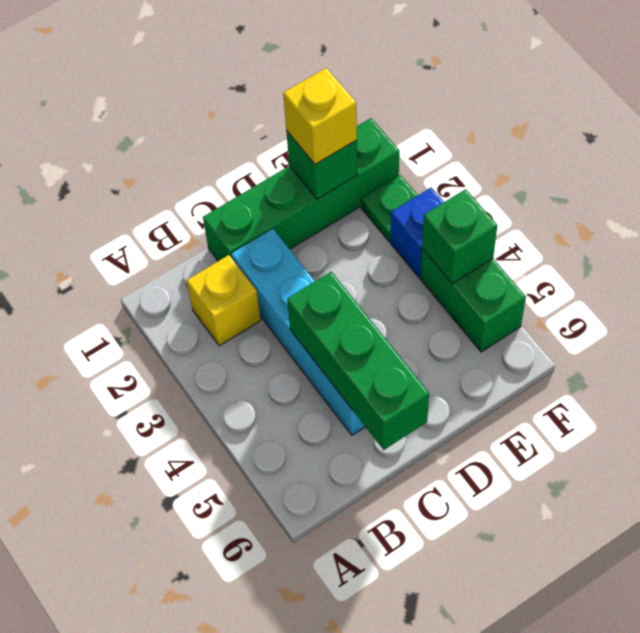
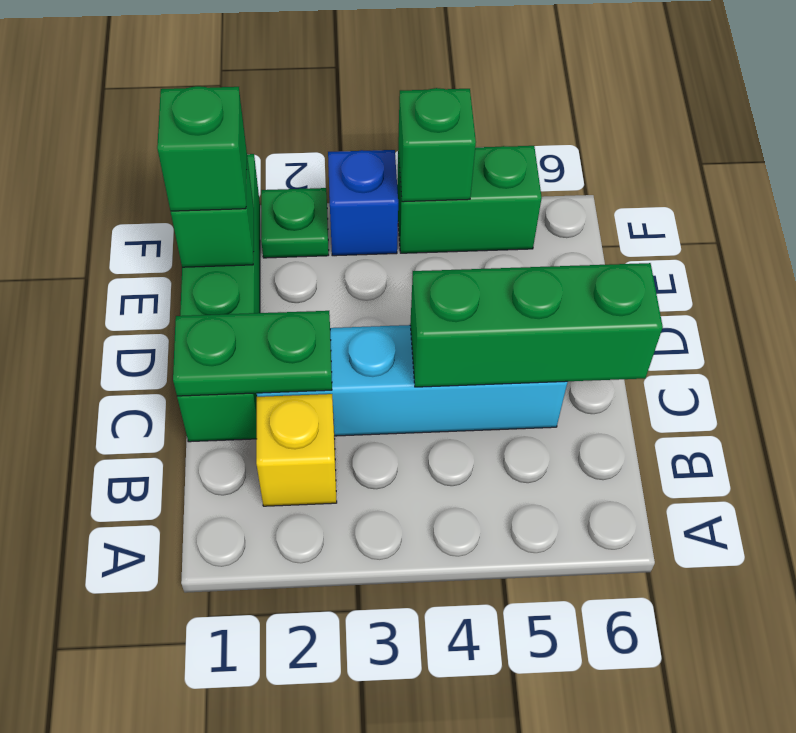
none -> green 1x2 plate [173,311,332,396]
yellow 1x1 brick [283,68,357,164] -> green 1x1 brick [157,86,247,211]

